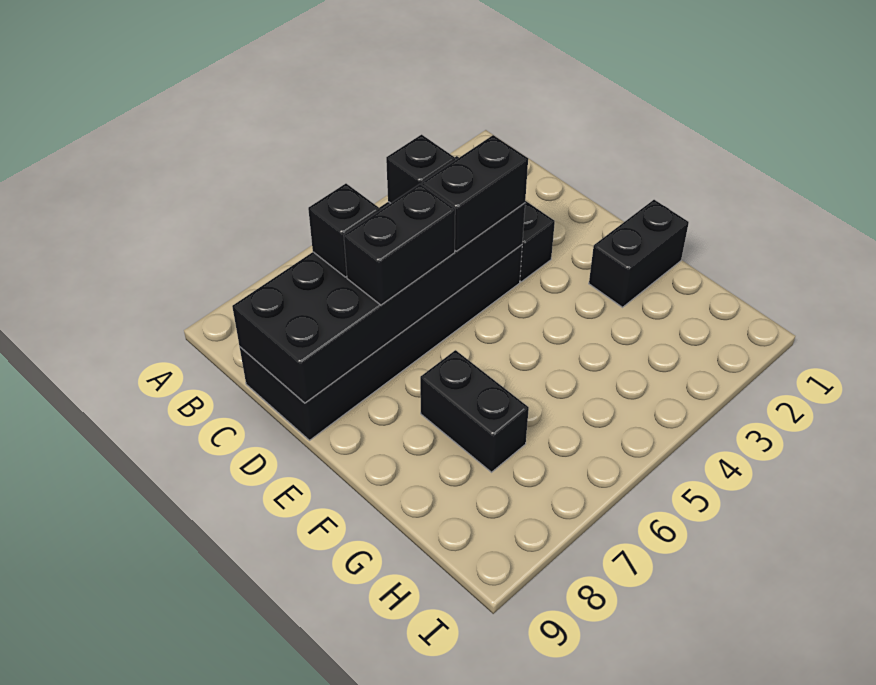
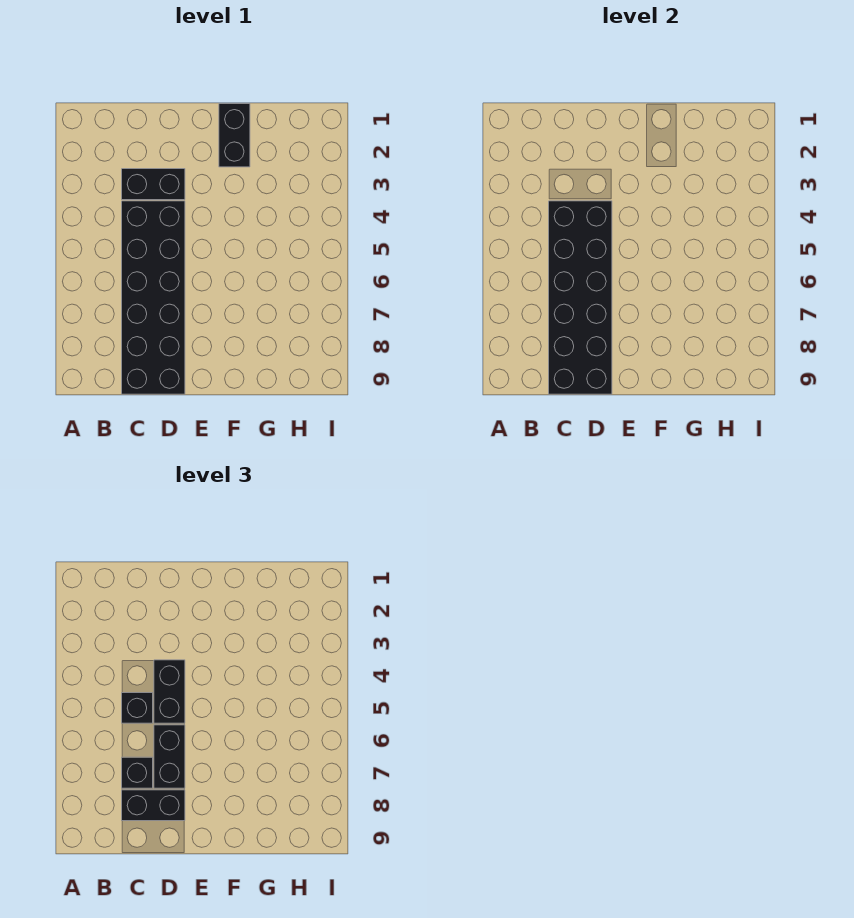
black 1x2 brick [420,350,529,472] -> black 1x2 brick moved to [122,790,185,821]

